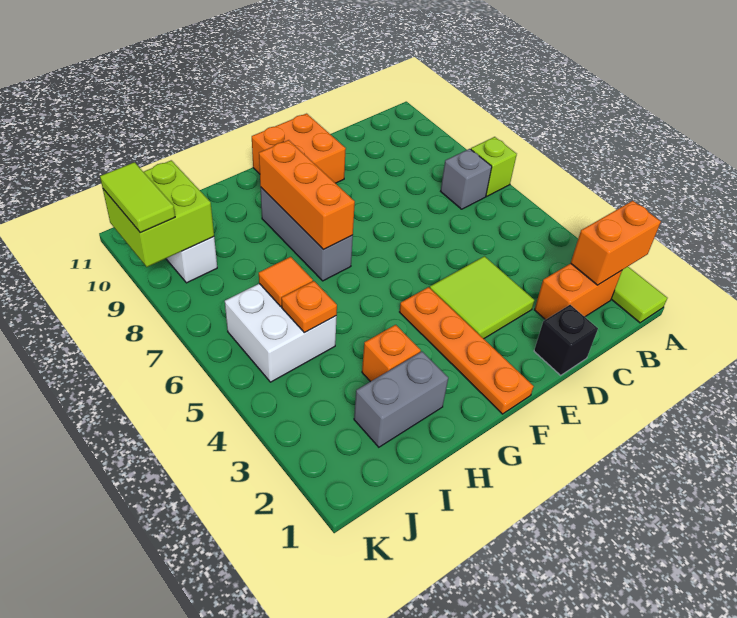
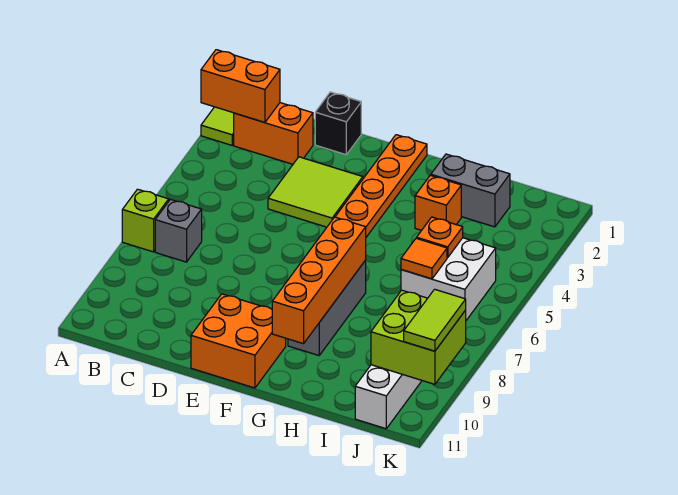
orange 1x3 brick [259,140,355,250] -> orange 1x4 brick [272,217,366,344]

